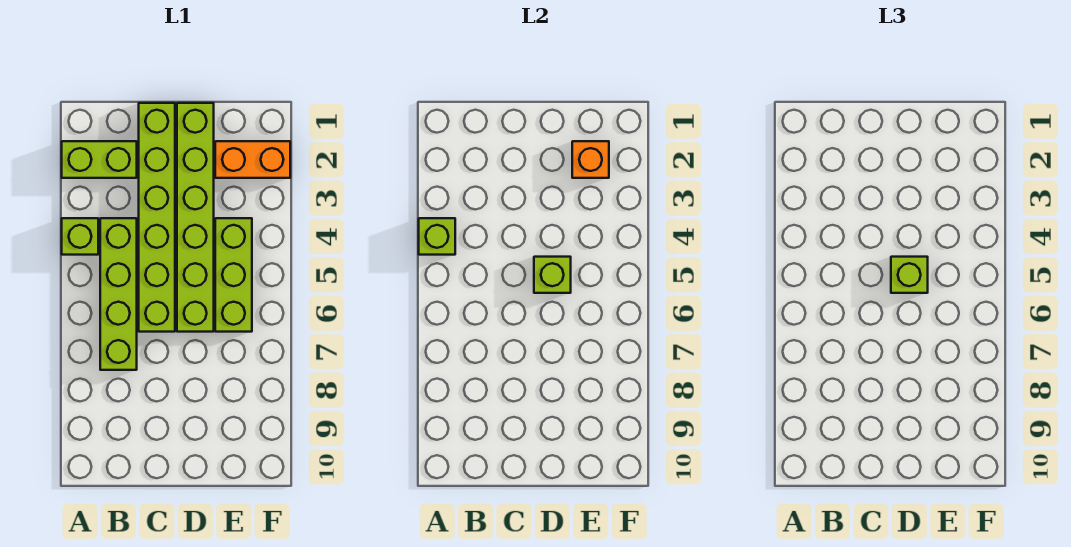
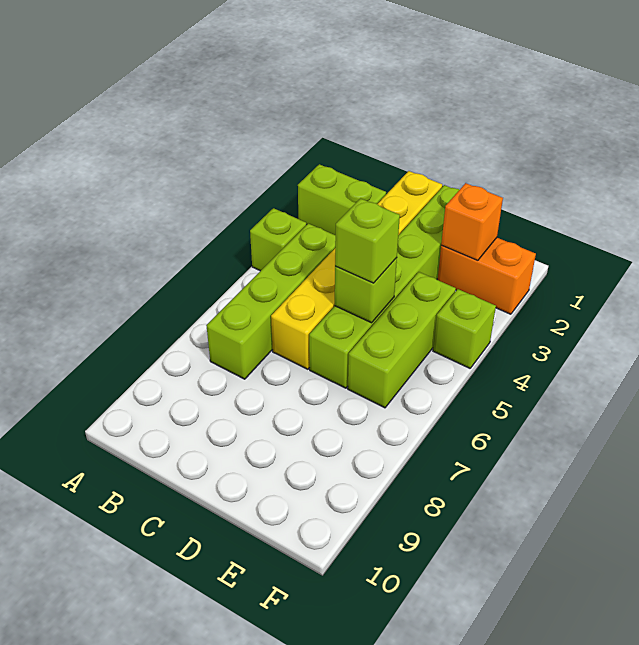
lime 1x1 brick [419,218,455,255] -> lime 1x1 brick moved to [433,289,496,368]
lime 1x6 brick [139,103,175,332] -> yellow 1x6 brick [271,171,442,369]

